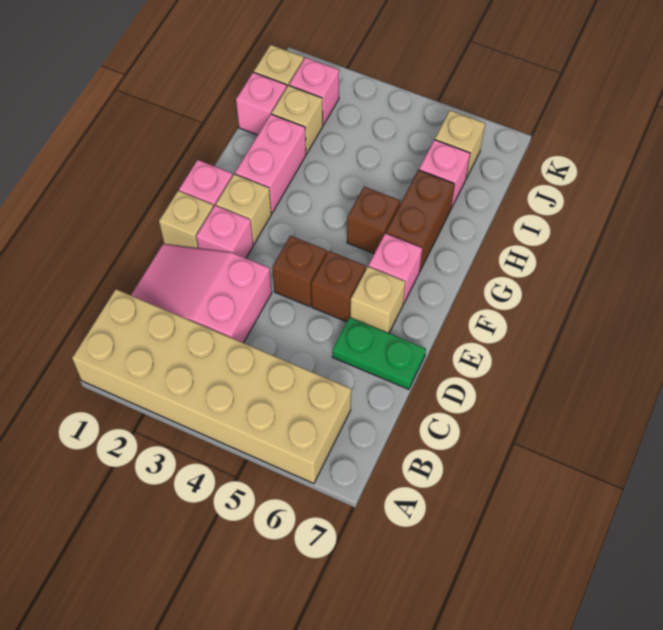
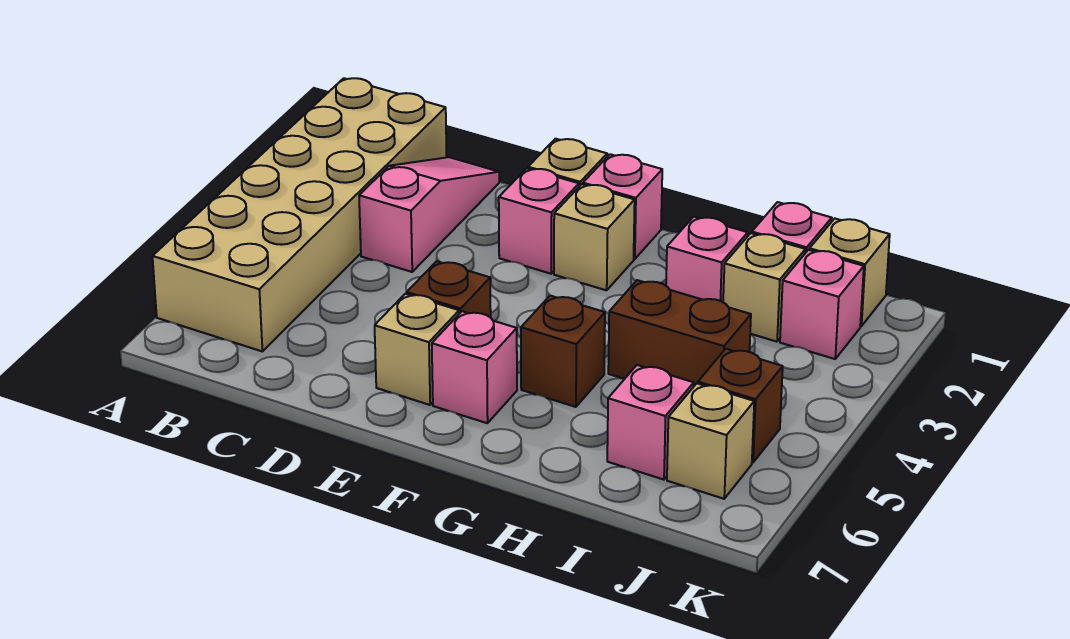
pink 2x3 slope [131,244,272,343] -> pink 1x3 slope [359,157,499,272]
green 1x2 plate [332,317,426,389] -> none
brown 1x1 brick [272,236,327,307] -> brown 1x1 brick moved to [698,349,783,463]
pink 1x2 brick [235,114,306,213] -> pink 1x1 brick [666,217,748,302]
brown 1x2 brick [386,170,455,272] -> brown 1x2 brick moved to [608,280,751,386]

